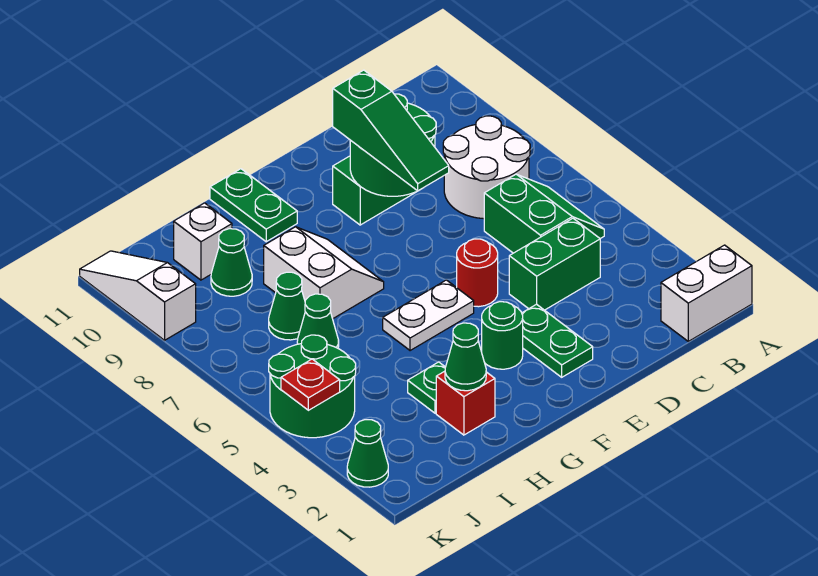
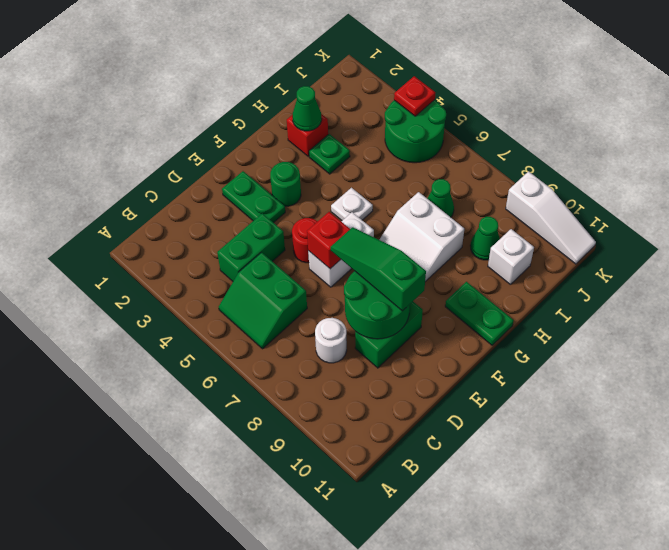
white 1x2 brick [661,245,752,341] -> white 1x2 brick moved to [308,212,374,287]
white 2x2 round brick [443,116,530,219] -> white 1x1 round brick [315,318,347,363]
none -> red 1x1 brick [307,212,350,269]
white 1x2 plate [383,280,474,351] -> white 1x1 plate [331,188,373,220]
green 1x1 cone [297,294,339,348] -> none
green 1x1 cone [347,420,388,487] -> none

